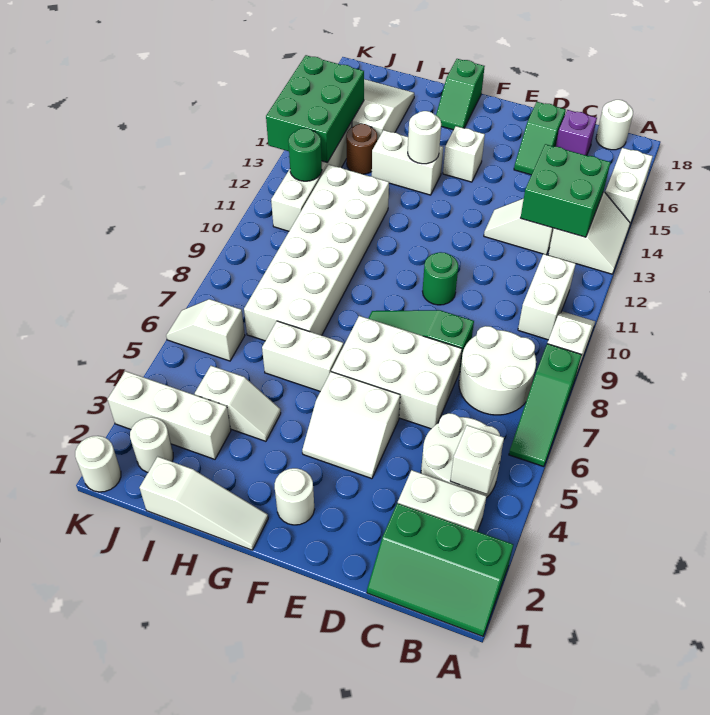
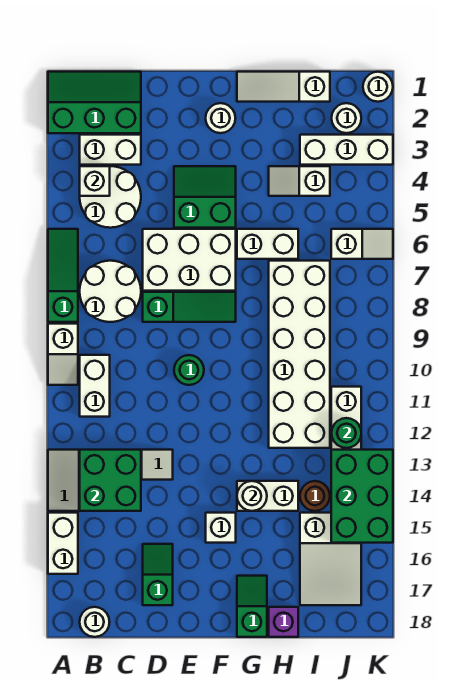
purple 1x1 brick [556,110,597,155] -> purple 1x1 brick moved to [269,607,298,637]
white 2x2 slope [302,372,400,479] -> green 2x2 slope [174,166,236,228]

